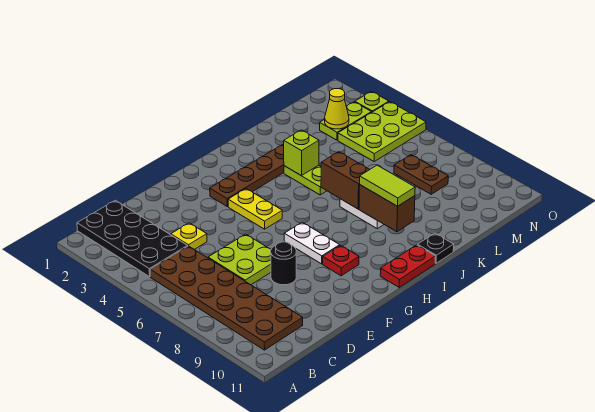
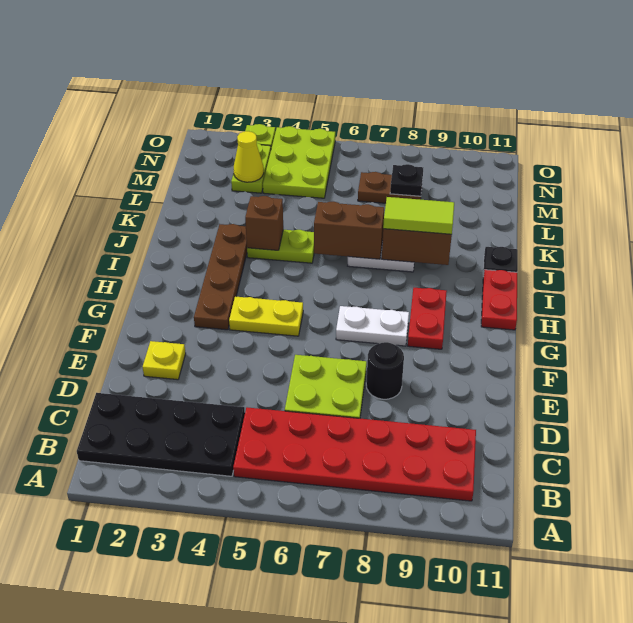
brown 2x6 plate [150,246,303,350] -> red 2x6 plate [233,407,476,501]
yellow 1x1 plate [171,223,207,250] -> yellow 1x1 plate moved to [143,341,186,380]
red 1x1 plate [323,245,359,276] -> red 1x2 plate [408,288,447,349]
lime 1x1 brick [284,130,319,176] -> brown 1x1 brick [245,196,283,250]
none -> black 1x1 plate [390,164,423,197]

